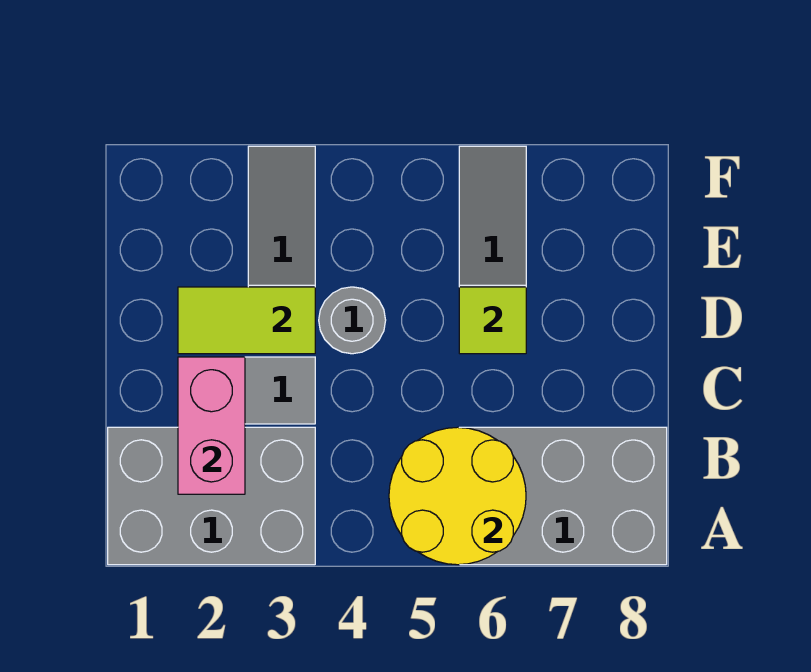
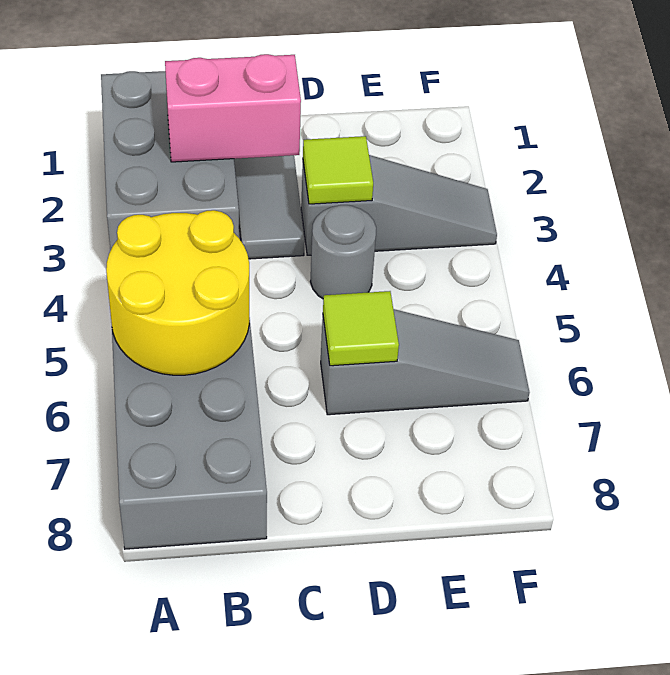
lime 1x2 tile [178,287,315,354] -> lime 1x1 tile [303,136,373,204]

